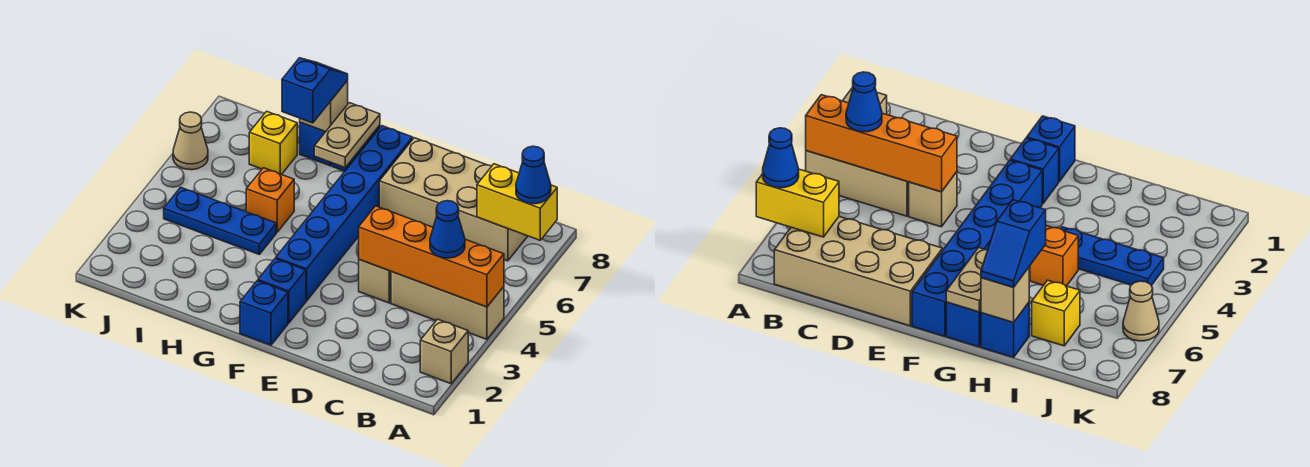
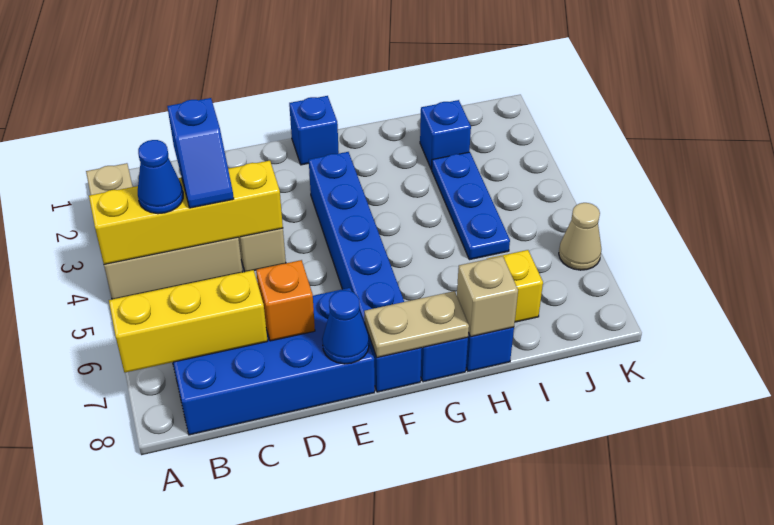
orange 1x4 brick [359,206,504,307] -> yellow 1x4 brick [89,161,283,264]
yellow 1x2 brick [477,164,557,240] -> yellow 1x3 brick [109,270,268,373]
blue 1x1 cone [516,146,551,204] -> blue 1x1 cone moved to [322,290,369,364]
tan 2x4 brick [379,138,528,261] -> blue 2x4 brick [173,288,375,435]
blue 1x1 brick [258,259,306,323] -> blue 1x1 brick moved to [420,100,471,169]
tan 1x2 plate [314,103,380,167] -> tan 1x2 plate turned to [364,291,469,357]
blue 1x3 plate [164,187,276,254] -> blue 1x3 plate turned to [431,152,510,260]
orange 1x1 brick [246,168,294,232] -> orange 1x1 brick moved to [256,260,315,341]
blue 1x2 slope [282,58,348,123] -> blue 1x2 slope moved to [167,98,234,208]

